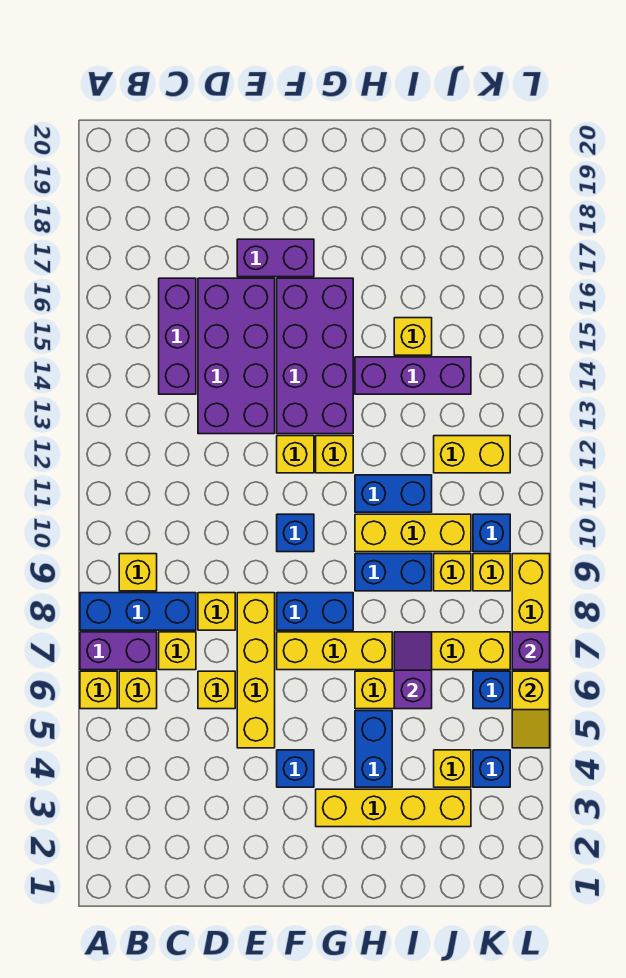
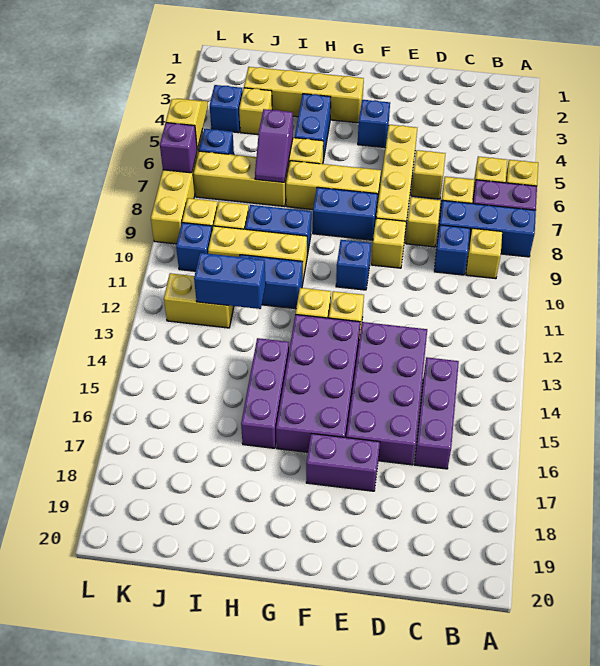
none -> blue 1x1 brick [434,225,470,275]
purple 1x3 brick [355,357,471,394] -> purple 1x3 brick turned to [241,338,289,448]
none -> blue 1x2 brick [194,253,266,309]
yellow 1x1 brick [394,318,432,355] -> yellow 1x1 brick moved to [371,218,406,268]

